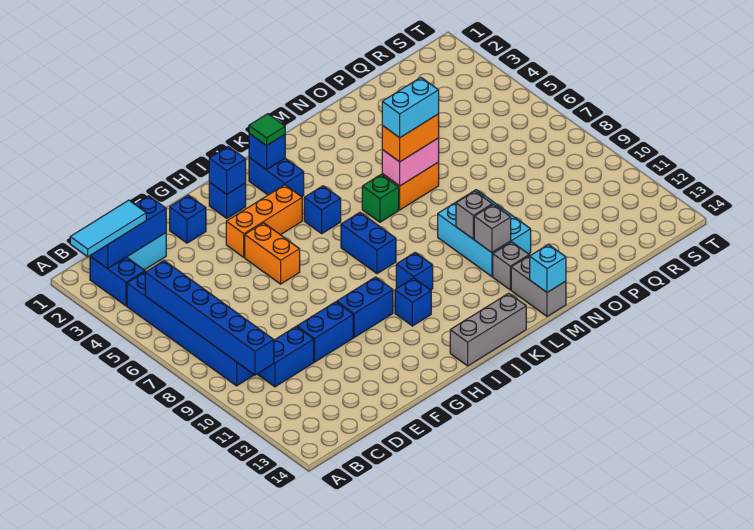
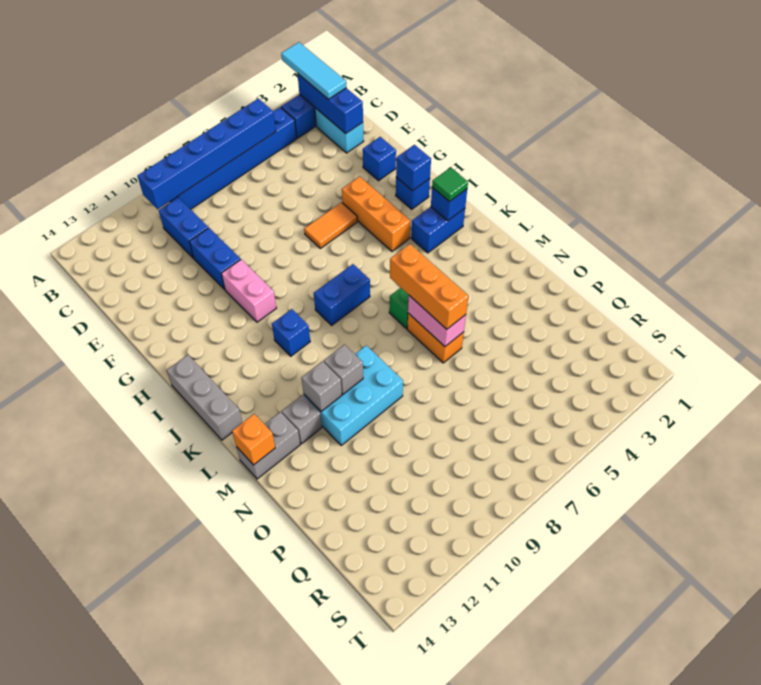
orange 1x2 brick [245,223,300,284] -> orange 1x2 tile [304,202,357,248]
blue 1x2 brick [337,277,393,337] -> pink 1x2 brick [221,260,276,322]
blue 1x1 brick [395,278,431,326] -> none
blue 1x1 brick [304,186,341,234] -> none
orange 1x2 brick [382,114,439,162] -> orange 1x3 brick [390,244,469,329]
cyan 1x2 brick [382,77,439,138] -> none
cyan 1x1 brick [530,245,566,293] -> orange 1x1 brick [232,414,275,465]

